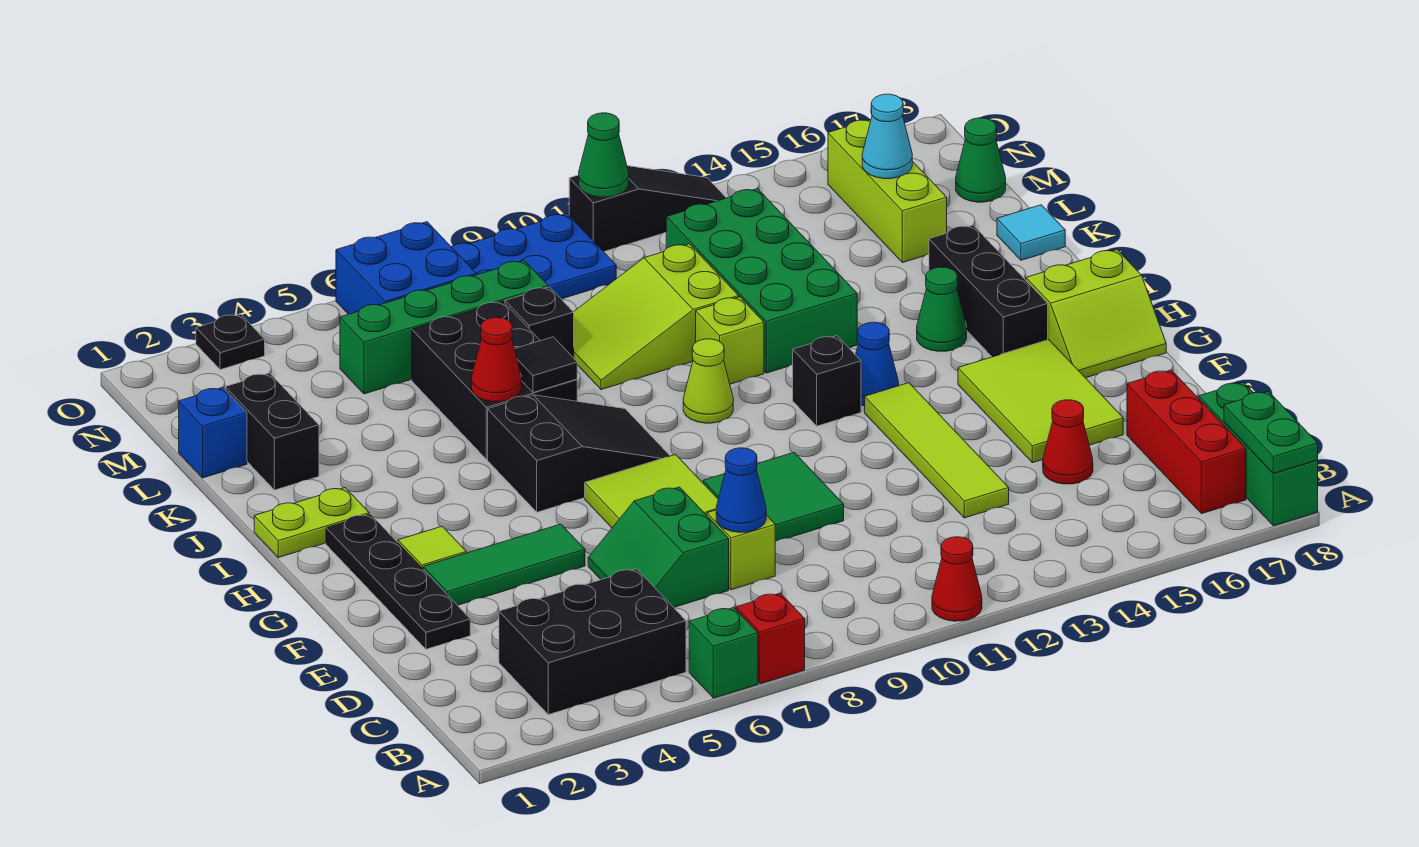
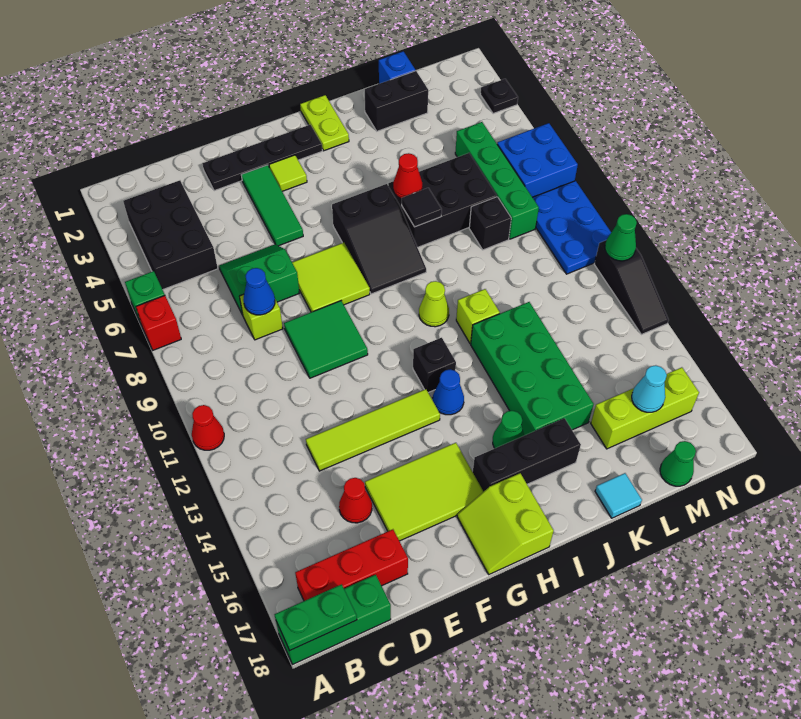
green 2x4 brick [666,189,857,373] -> green 2x4 brick turned to [471,302,594,435]
lime 2x3 slope [574,244,739,390] -> none

